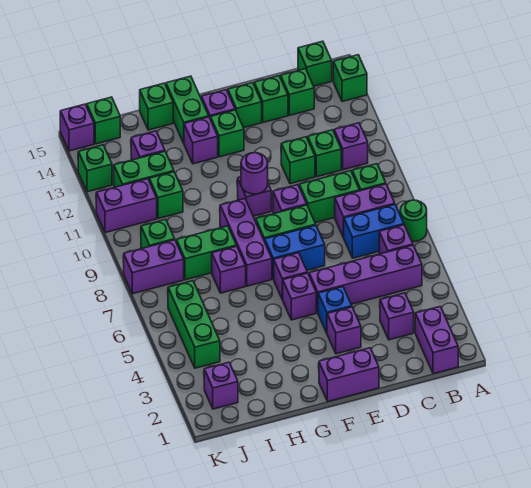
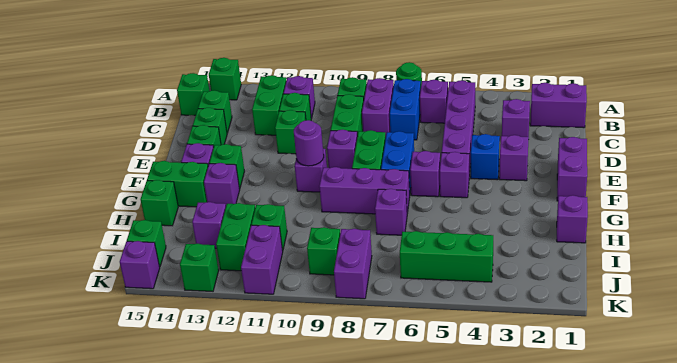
green 1x2 brick [176,226,237,280] -> green 1x2 brick moved to [252,75,287,135]
purple 1x1 brick [204,362,238,409] -> purple 1x1 brick moved to [557,195,588,243]

